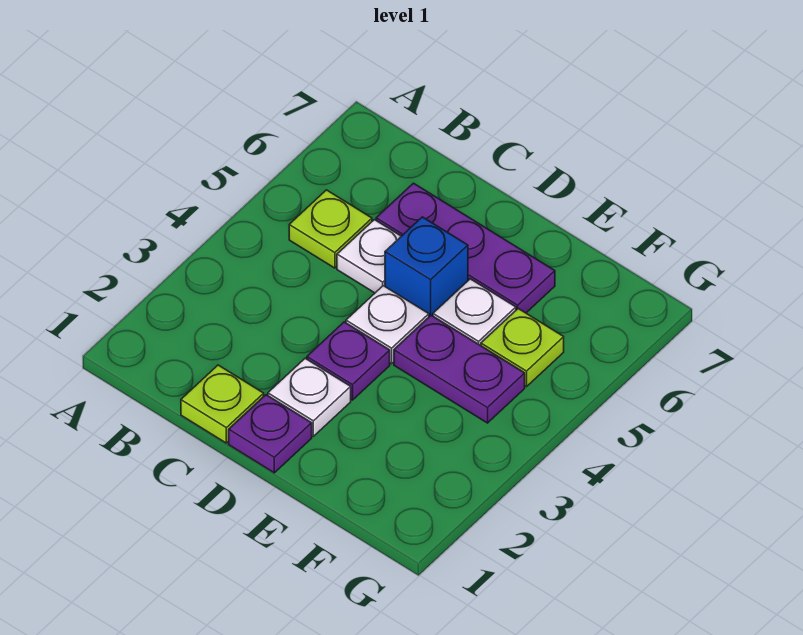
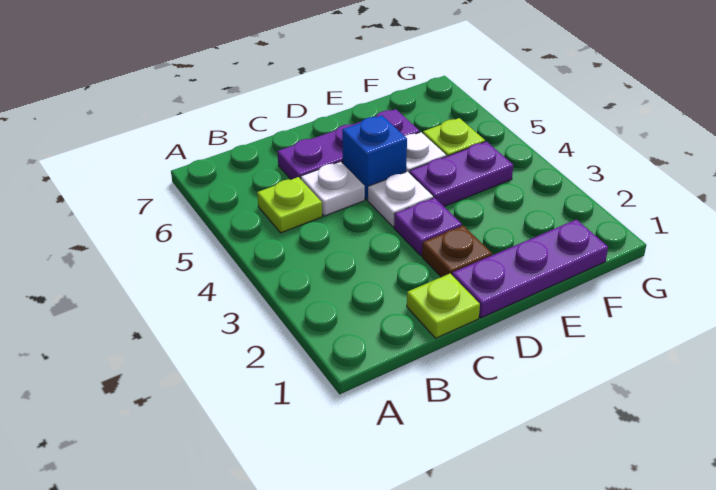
purple 1x1 plate [229,395,312,473] -> purple 1x3 plate [452,220,608,318]
white 1x1 plate [268,358,351,436] -> brown 1x1 plate [422,226,492,277]

